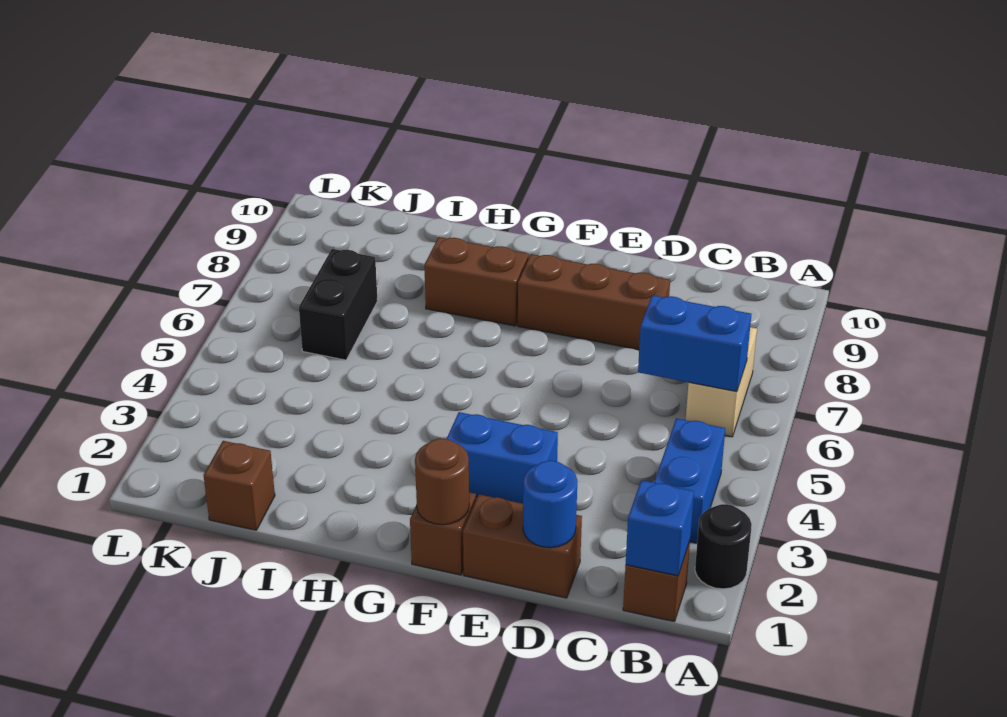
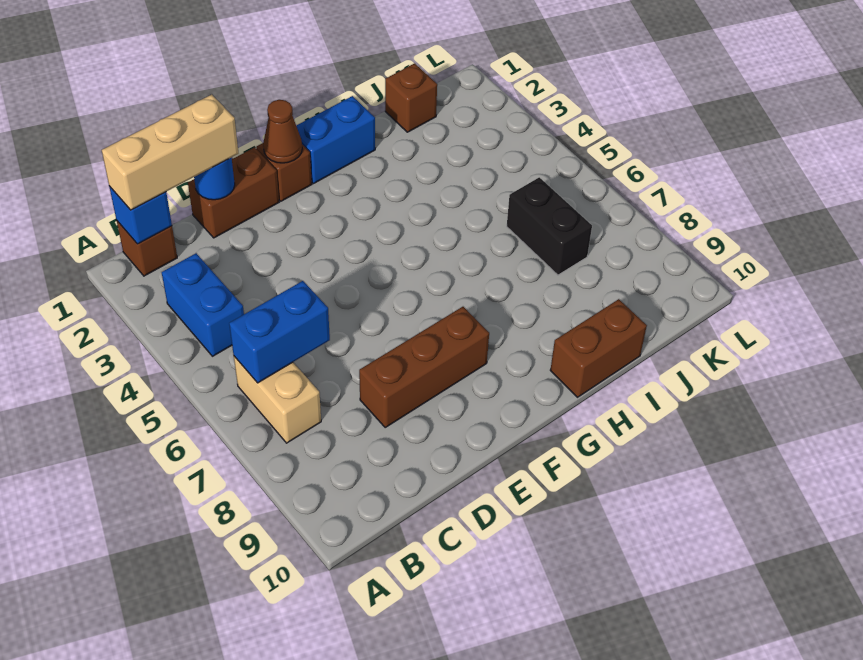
black 1x1 round brick [695,504,752,589] -> none
none -> tan 1x3 brick [102,95,238,210]
blue 1x2 brick [447,412,558,503] -> blue 1x2 brick moved to [296,96,375,184]
brown 1x1 round brick [415,438,469,525] -> brown 1x1 cone [263,100,302,163]
brown 1x2 brick [424,237,529,326] -> brown 1x2 brick moved to [550,299,647,397]

